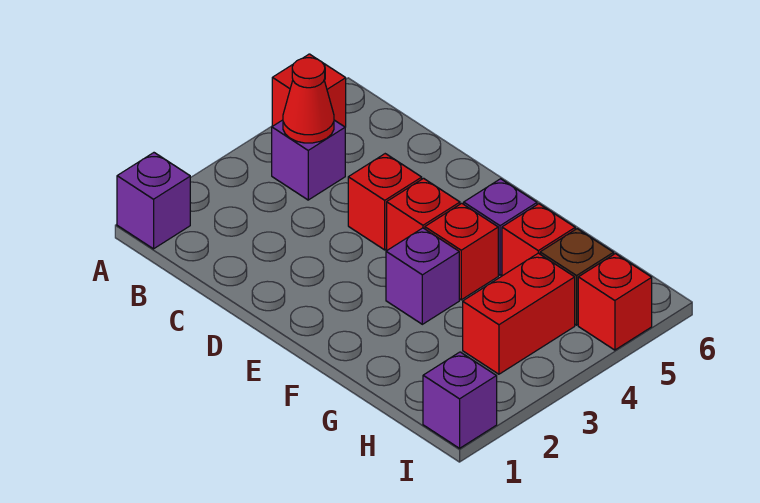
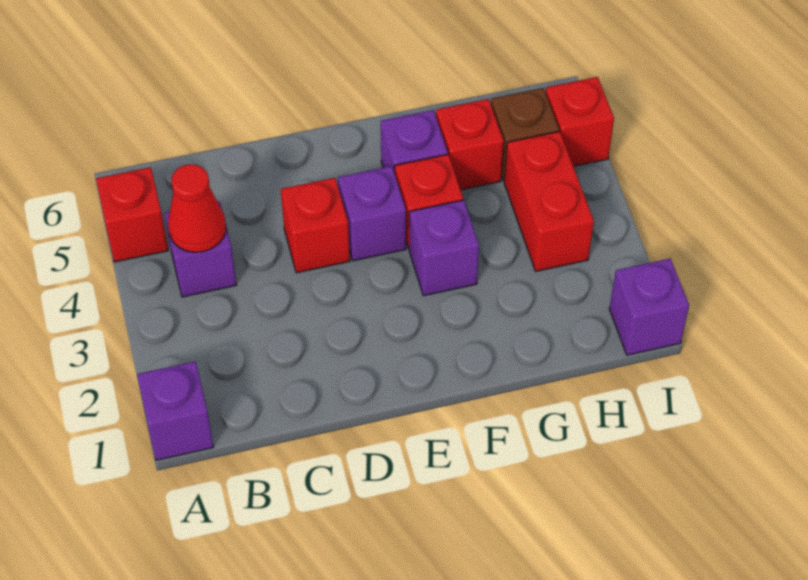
red 1x1 brick [387,178,460,250] -> purple 1x1 brick [338,166,406,261]

